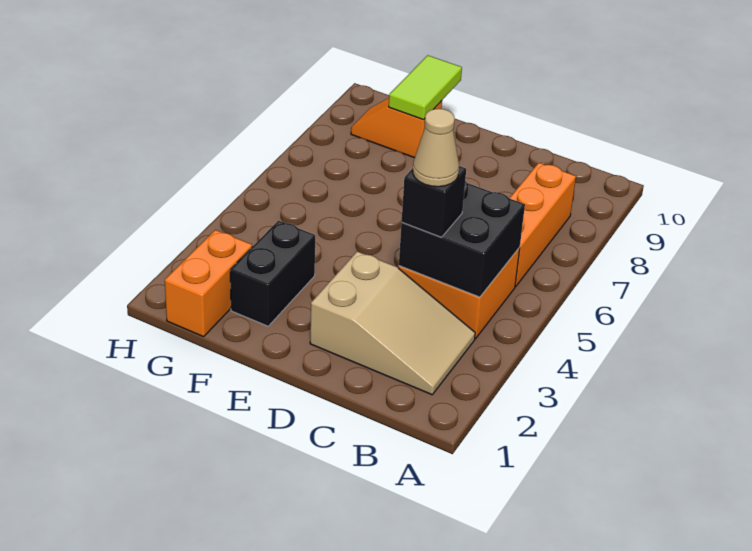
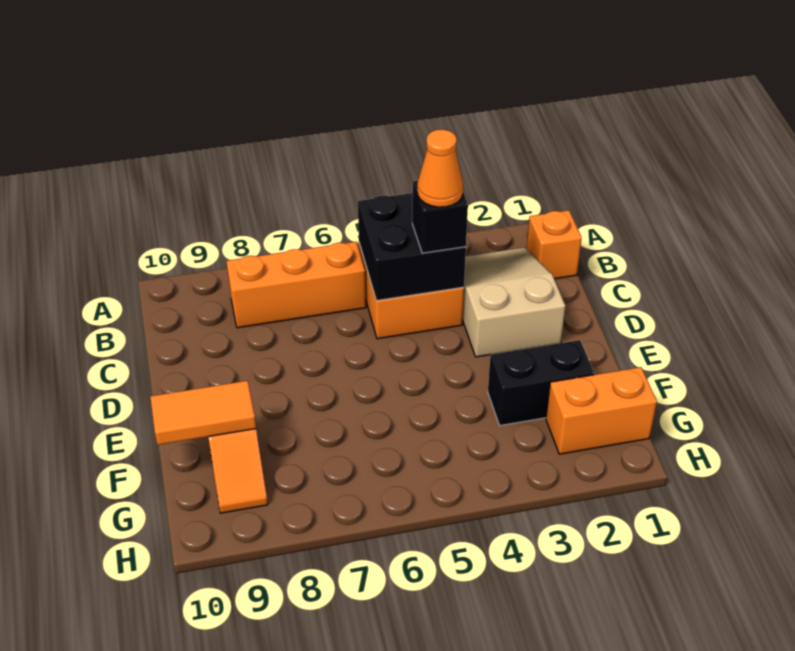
none -> orange 1x1 brick [527,210,582,279]
tan 1x1 cone [413,109,459,187] -> orange 1x1 cone [417,130,463,207]
lime 1x2 tile [389,55,462,120] -> orange 1x2 tile [150,381,256,445]

